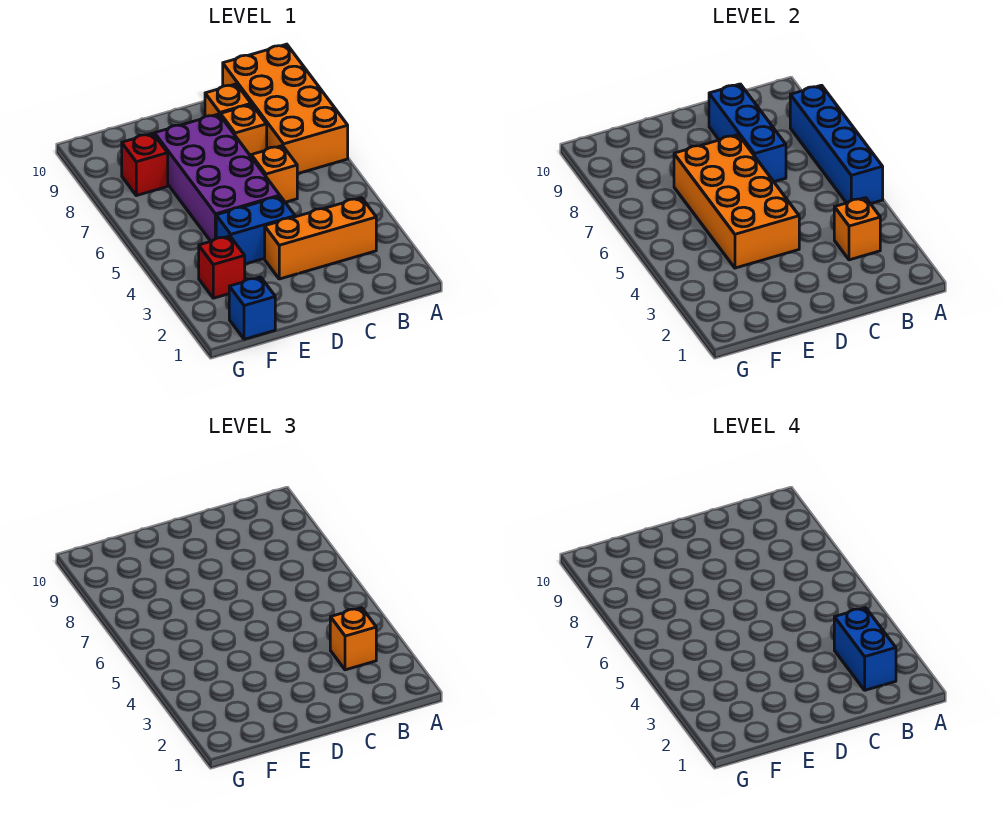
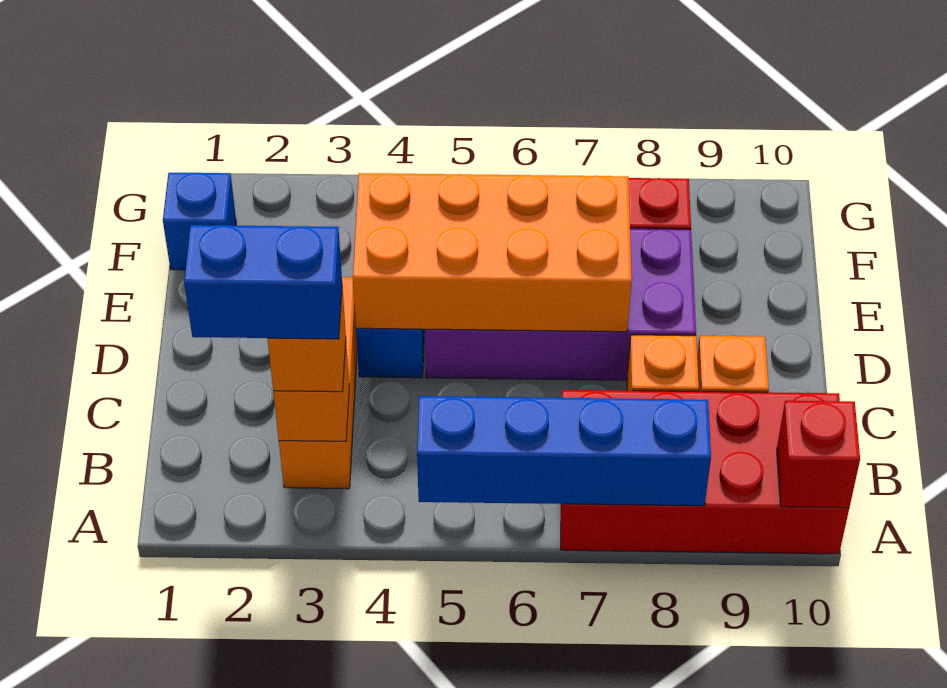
orange 2x4 brick [223,44,348,174] -> red 2x4 brick [561,390,849,554]
orange 1x1 brick [251,146,297,202] -> none
blue 1x3 brick [709,84,786,182] -> none
red 1x1 brick [199,236,245,298] -> red 1x1 brick moved to [777,401,860,508]

